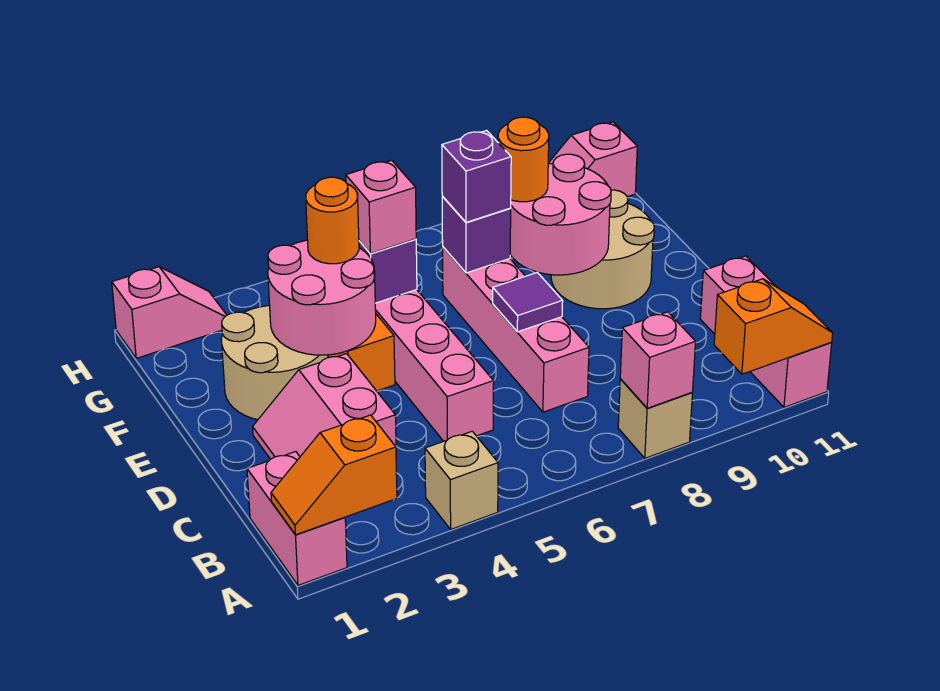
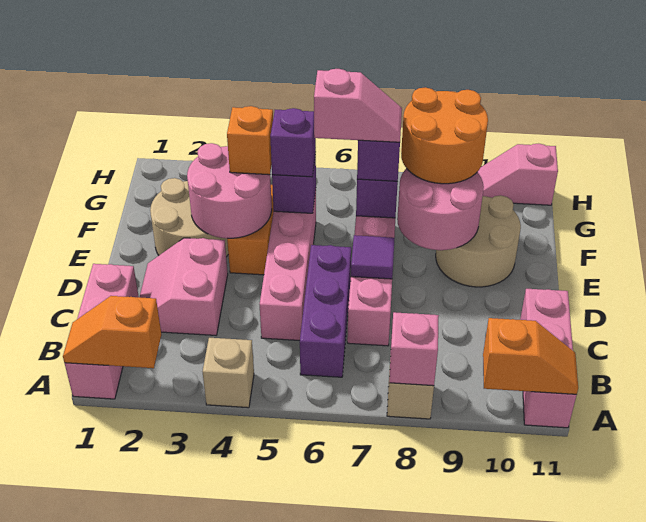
pink 1x2 brick [247,452,347,585] -> pink 1x3 brick [65,264,139,399]
none -> purple 1x3 brick [300,245,351,377]
orange 1x1 round brick [306,177,359,264] -> orange 1x1 brick [227,106,273,175]
pink 1x1 brick [346,160,416,254] -> purple 1x1 brick [270,108,316,177]
orange 1x1 round brick [498,117,549,202] -> orange 2x2 round brick [401,87,488,184]
pink 1x2 slope [112,267,227,358] -> pink 1x2 slope moved to [314,69,402,142]

